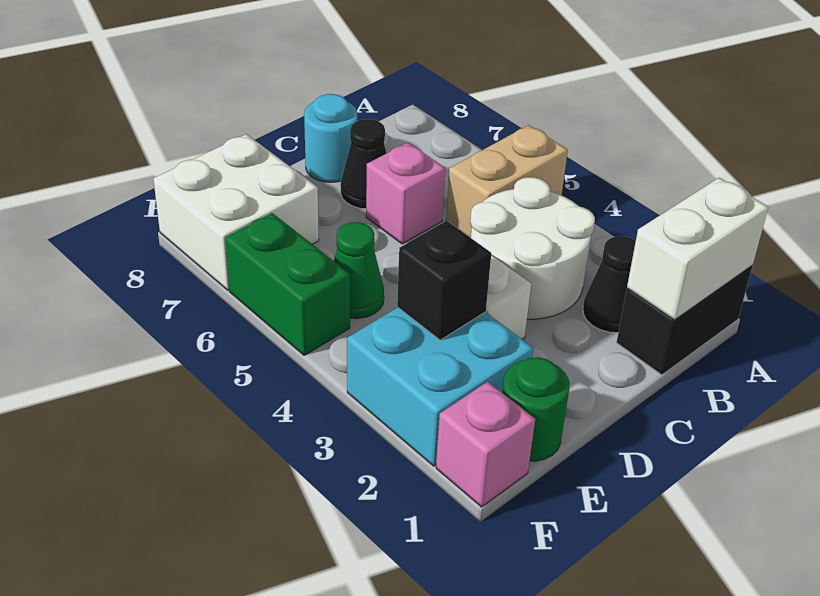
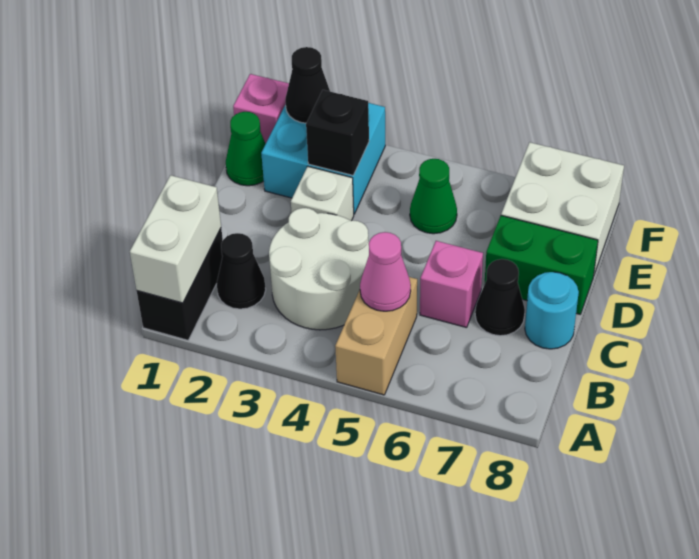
none -> pink 1x1 cone [360,232,411,311]
green 1x1 round brick [502,357,569,461] -> green 1x1 cone [226,112,265,186]
none -> black 1x1 cone [285,47,330,123]
green 1x2 brick [225,213,350,355] -> green 1x2 brick moved to [484,216,598,314]

